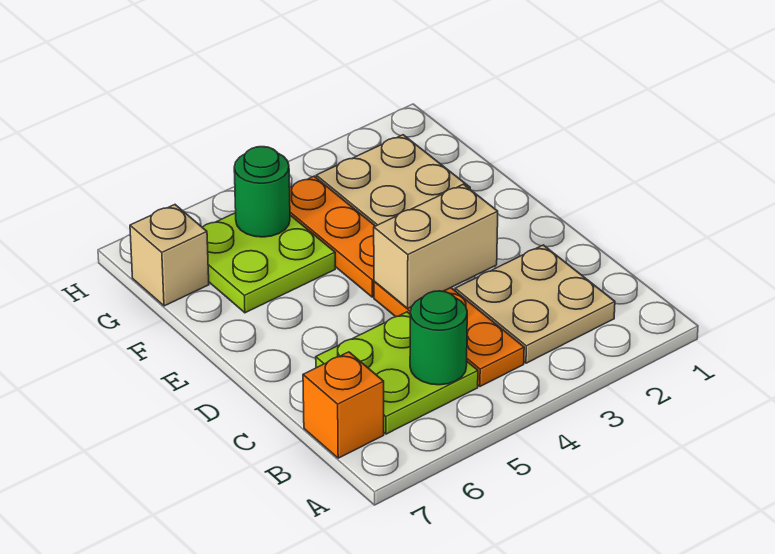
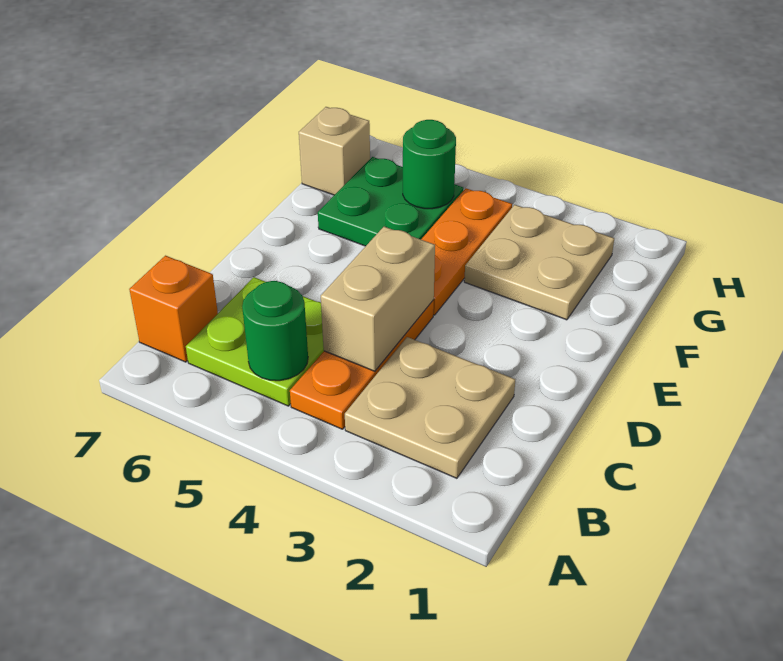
tan 1x2 brick [374,184,498,308] -> tan 1x2 brick turned to [321,227,435,371]
lime 2x2 plate [202,213,335,313] -> green 2x2 plate [318,157,463,246]

